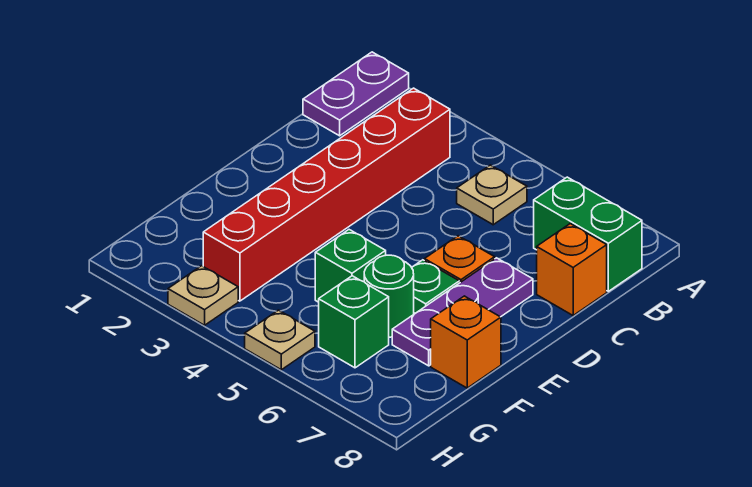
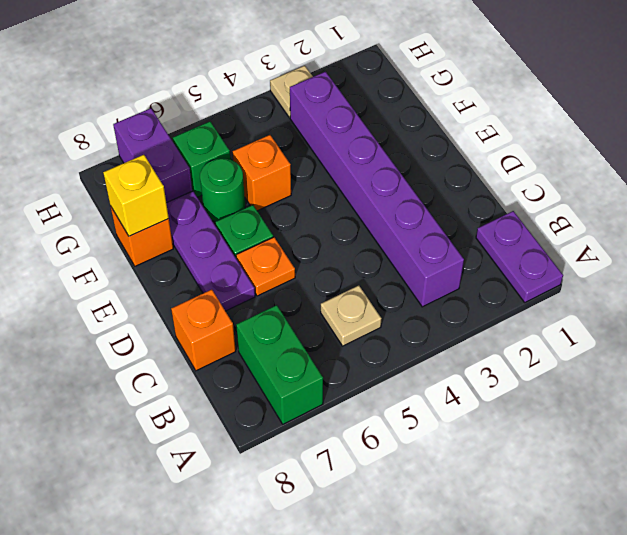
red 1x6 brick [203,88,450,301] -> purple 1x6 brick [290,72,464,307]
green 1x2 brick [534,177,642,291] -> green 1x2 brick turned to [236,305,323,424]
green 1x1 brick [315,230,386,302] -> orange 1x1 brick [233,135,291,211]
none -> yellow 1x1 brick [103,155,169,236]
none -> purple 1x2 brick [113,108,192,203]
tan 1x1 plate [245,310,315,370] -> none

